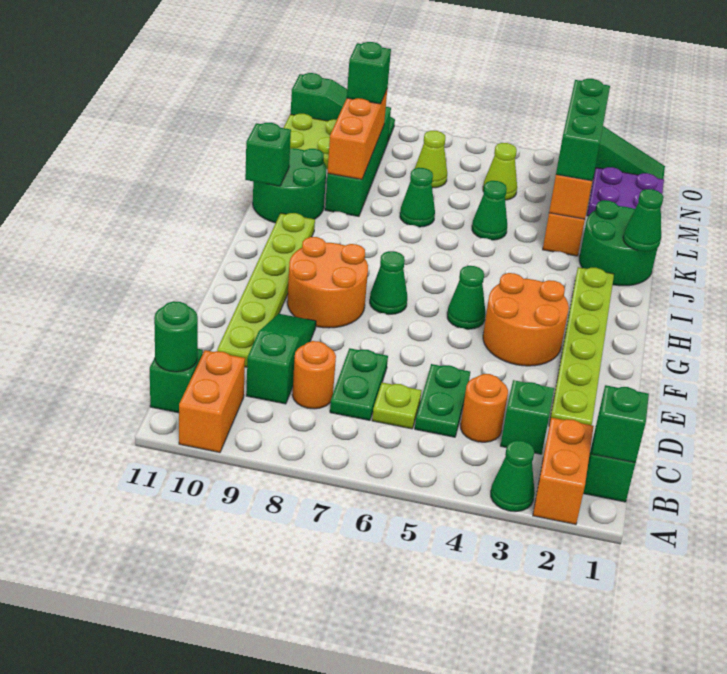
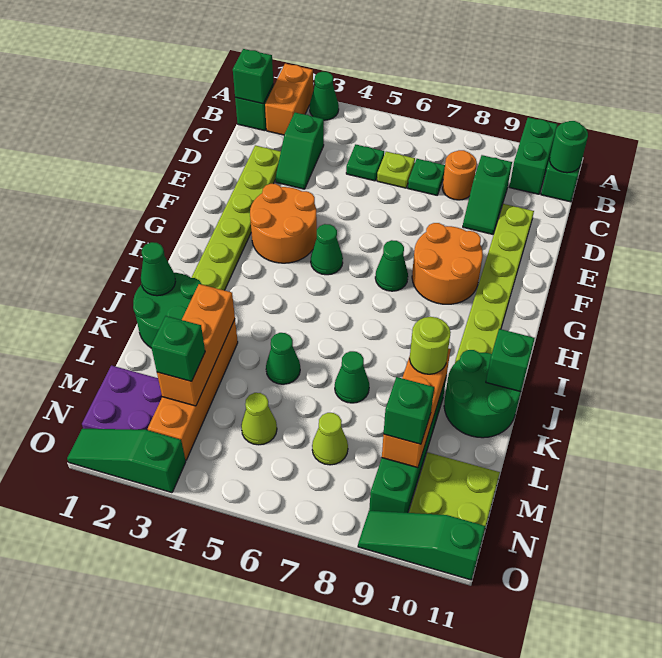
orange 1x2 brick [179,350,245,452] -> green 1x2 brick [509,117,558,194]
orange 1x1 round brick [461,374,508,442] -> none
green 1x2 plate [415,364,470,437] -> green 1x1 plate [346,144,384,181]
green 1x2 plate [330,348,388,420] -> green 1x1 plate [408,159,445,195]
green 1x3 slope [246,314,316,404] -> green 1x2 slope [463,155,512,234]
green 1x3 brick [556,79,610,181] -> green 1x1 brick [151,316,205,381]
none -> lime 1x1 round brick [410,317,451,374]

